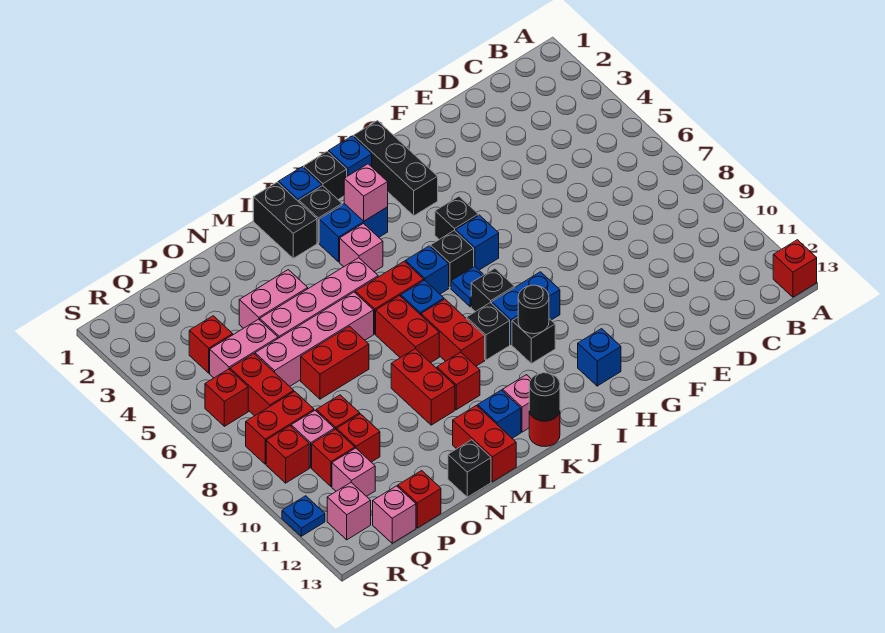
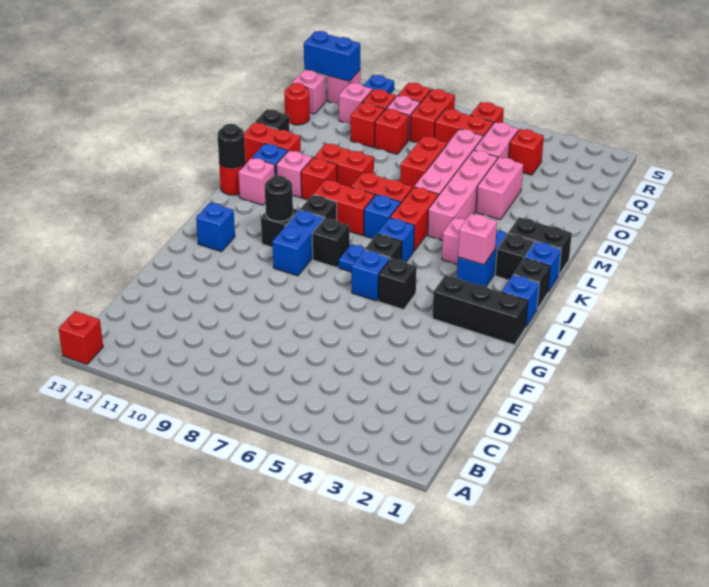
none -> pink 1x1 brick [276,151,312,197]
red 1x1 brick [398,471,441,528] -> red 1x1 round brick [284,83,310,125]
none -> blue 1x2 brick [304,31,360,81]

